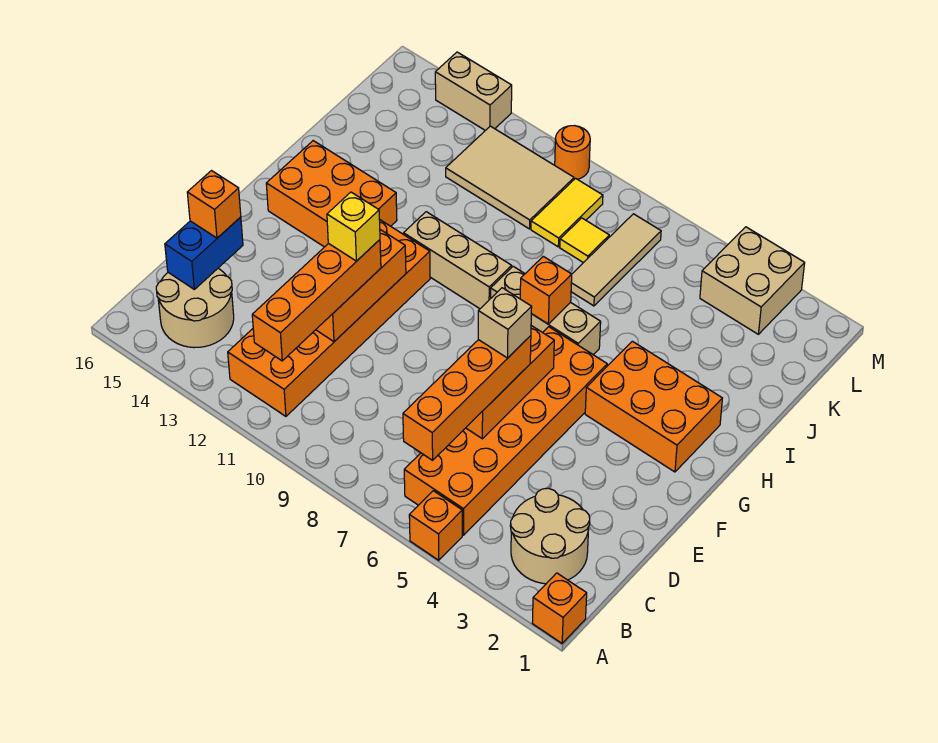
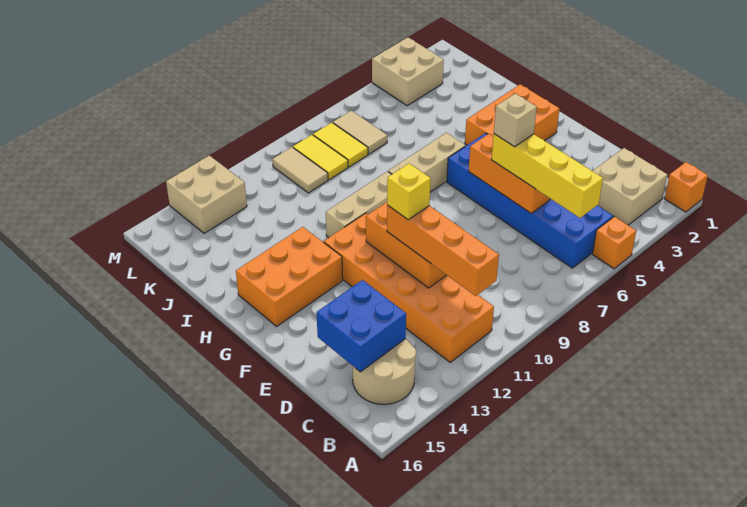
tan 2x2 round brick [510,488,590,584] -> tan 2x2 brick [593,148,667,225]
orange 2x6 brick [404,327,607,535] -> blue 2x6 brick [447,133,613,268]
orange 1x4 brick [403,336,531,460] -> yellow 1x4 brick [492,134,603,218]
blue 1x2 brick [165,217,243,289] -> blue 2x2 brick [317,280,406,372]
orange 1x1 brick [187,171,241,238] -> none
orange 1x1 brick [520,256,572,324] -> none
tan 1x3 tile [571,214,661,306] -> tan 1x2 tile [333,111,387,154]
yellow 1x1 tile [560,218,609,263] -> yellow 1x2 tile [313,123,368,167]
tan 2x3 tile [446,126,574,229] -> tan 1x2 tile [272,147,328,193]
orange 1x1 round brick [555,126,590,179] -> none
tan 1x2 brick [435,52,512,131] -> tan 2x2 brick [166,156,247,233]

